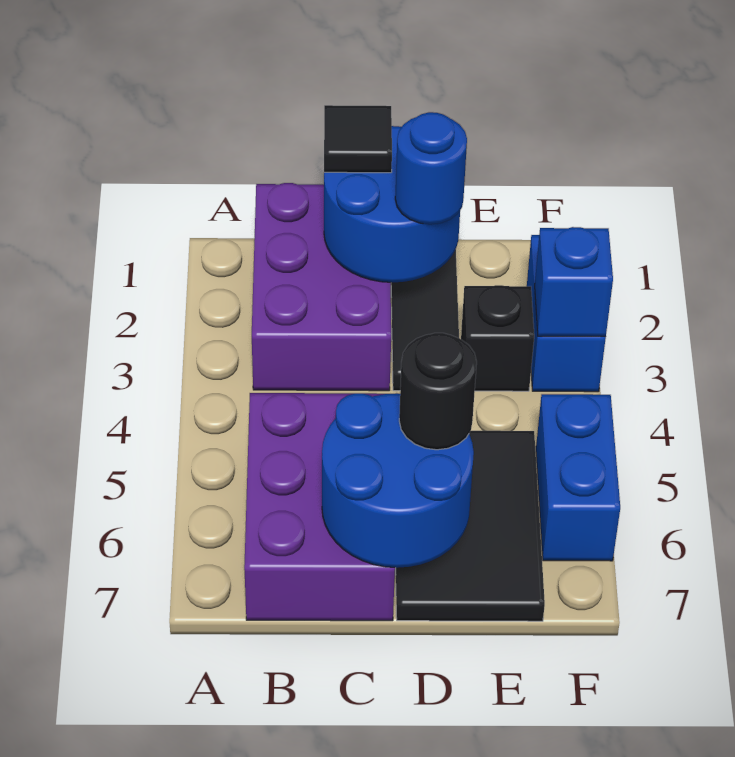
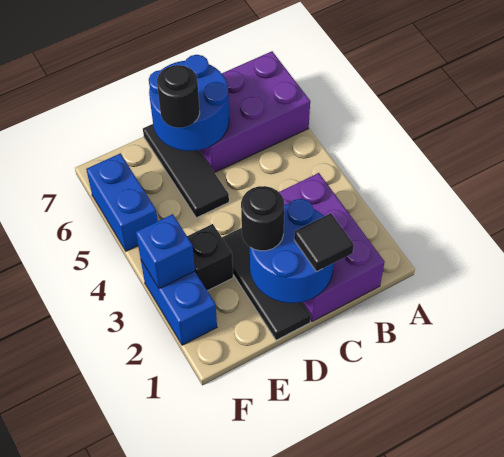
purple 2x3 brick [244,393,395,621] -> purple 2x3 brick turned to [199,51,310,173]
blue 1x1 round brick [395,112,467,224] -> black 1x1 round brick [241,186,284,251]
black 2x3 tile [396,431,545,621] -> black 1x3 tile [143,124,229,218]

